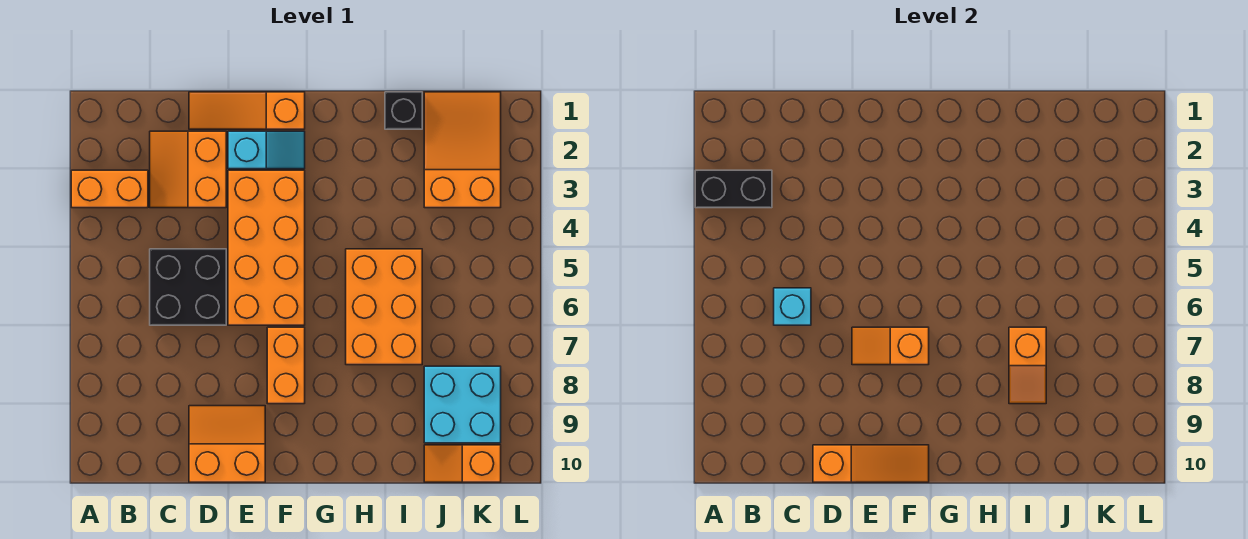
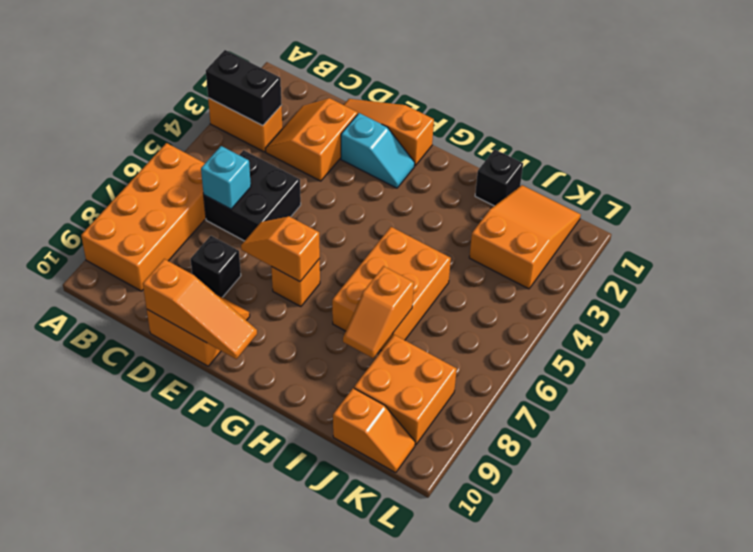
none -> black 1x1 brick [191,236,241,297]
orange 2x4 brick [228,170,305,325] -> orange 2x4 brick moved to [81,143,206,291]
orange 1x2 brick [267,327,305,404] -> orange 1x1 brick [271,259,320,307]
cyan 2x2 brick [424,366,501,443] -> orange 2x2 brick [354,335,457,445]
orange 1x2 slope [424,445,501,482] -> orange 1x2 slope turned to [333,388,415,473]

